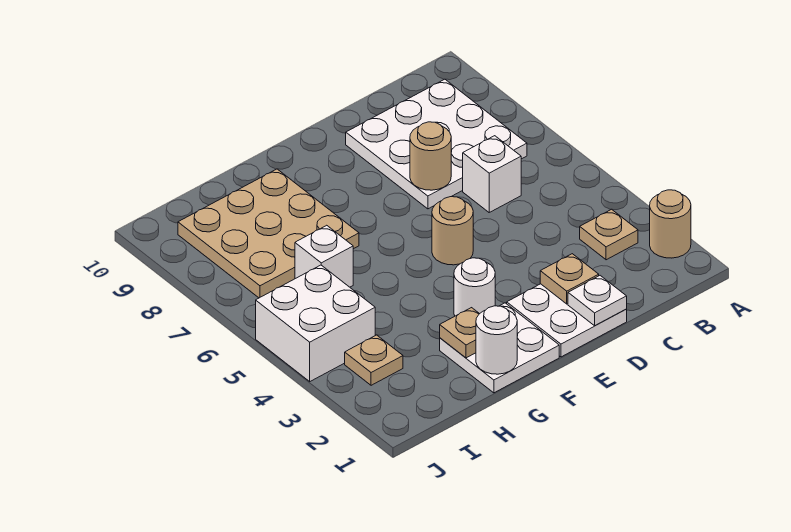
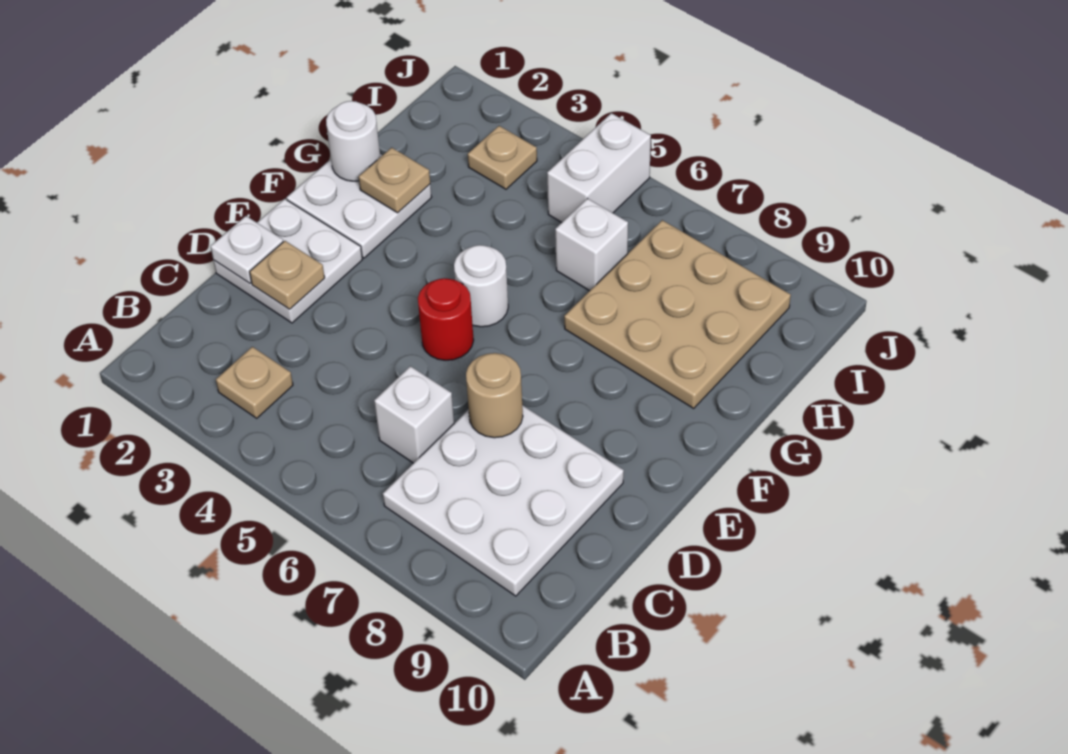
tan 1x1 round brick [650,190,691,258] -> none
tan 1x1 round brick [432,197,473,265] -> red 1x1 round brick [418,278,474,360]
white 1x1 round brick [454,258,495,316] -> white 1x1 round brick moved to [454,245,508,327]
white 2x2 brick [256,265,375,381] -> white 1x2 brick [547,113,651,222]

